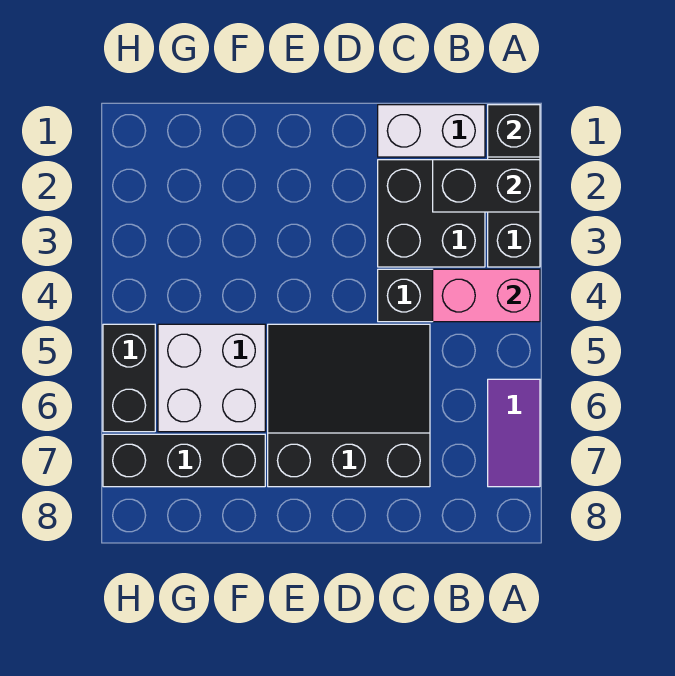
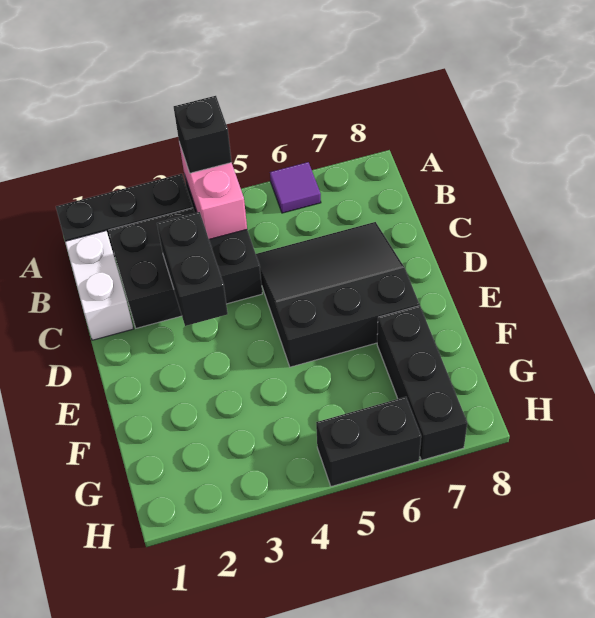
black 1x1 brick [488,105,540,157] -> black 1x1 brick moved to [174,96,232,173]
black 1x2 brick [433,160,540,212] -> black 1x2 brick moved to [157,212,228,326]
purple 1x2 tile [488,379,540,487] -> purple 1x1 tile [270,162,321,213]
black 3x3 slope [268,324,430,487] -> black 3x3 slope turned to [256,222,419,367]
white 2x2 brick [158,324,265,432] -> none

